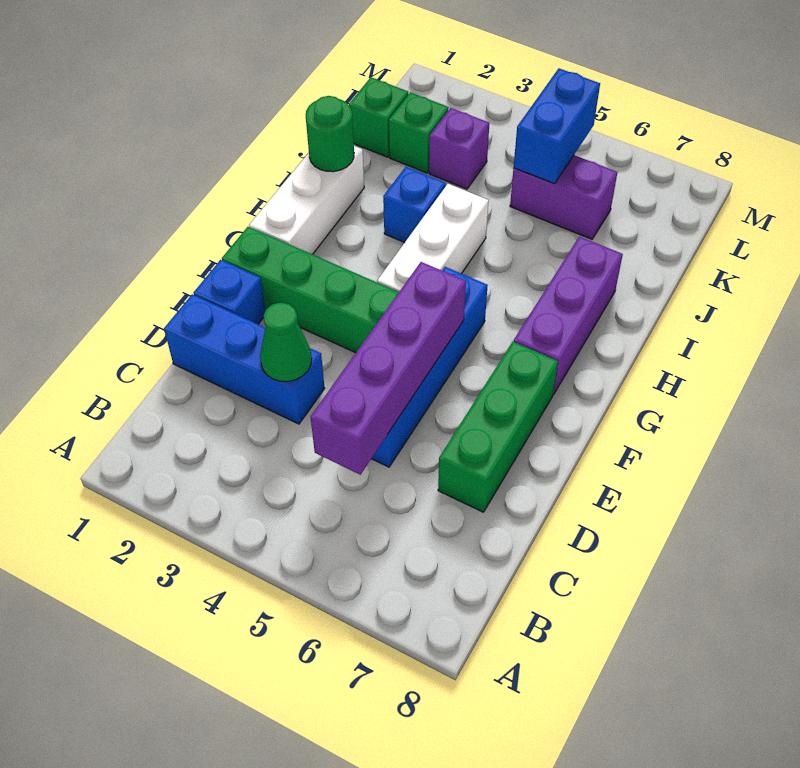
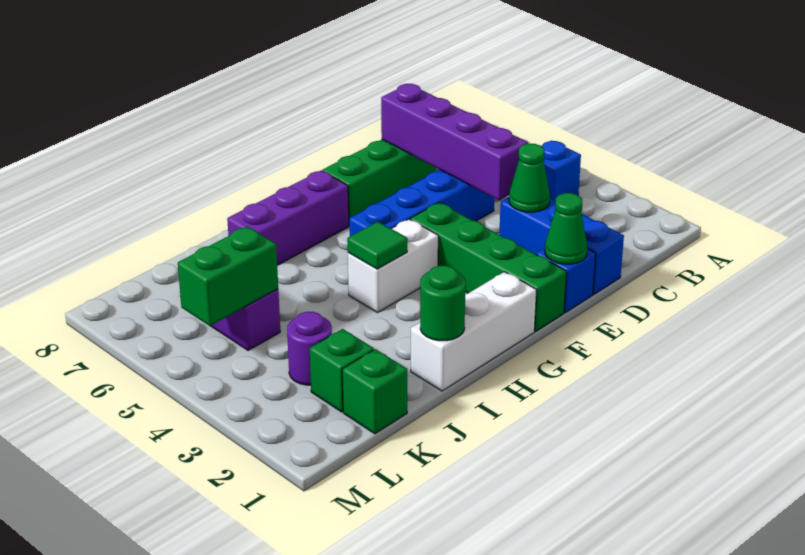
purple 1x4 brick [311,262,466,475] -> purple 1x4 brick turned to [381,84,528,200]
none -> green 1x1 cone [545,193,587,264]
white 1x3 brick [377,184,489,292] -> white 1x2 brick [348,219,438,313]
none -> green 1x1 tile [347,222,407,269]
blue 1x1 brick [383,167,446,243] -> blue 1x1 brick moved to [542,140,581,201]
purple 1x1 brick [429,108,490,189] -> purple 1x1 round brick [287,312,332,385]
blue 1x2 brick [514,68,600,184] -> green 1x2 brick [178,227,278,326]

